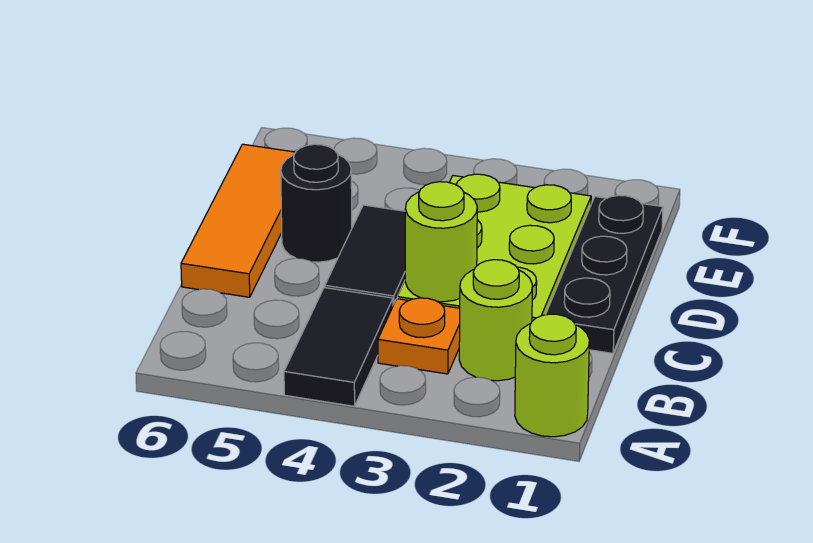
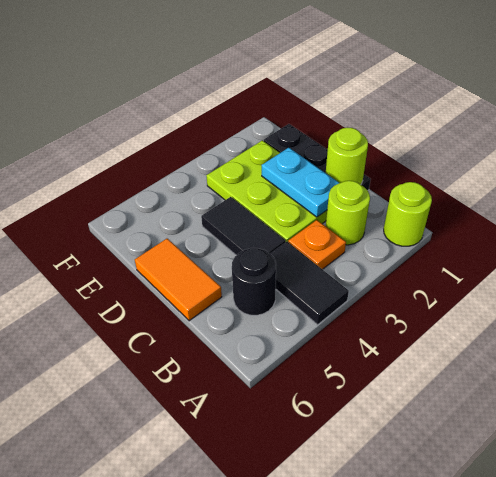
none -> cyan 1x2 plate [262,148,339,217]
lime 1x1 round brick [405,182,477,302] -> lime 1x1 round brick moved to [326,128,368,185]
orange 1x3 tile [181,144,295,297] -> orange 1x2 tile [135,239,222,321]
black 1x1 round brick [281,144,352,262] -> black 1x1 round brick moved to [232,248,276,315]

